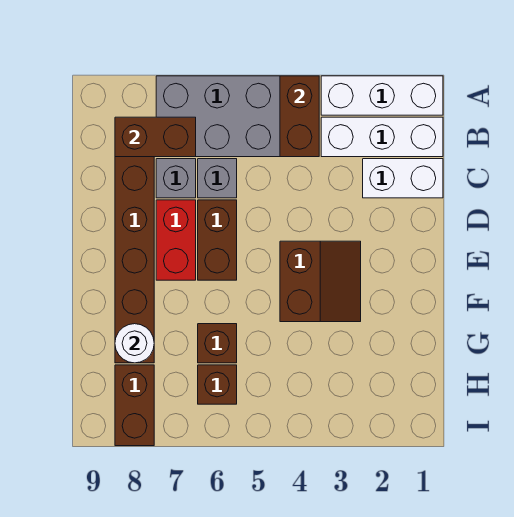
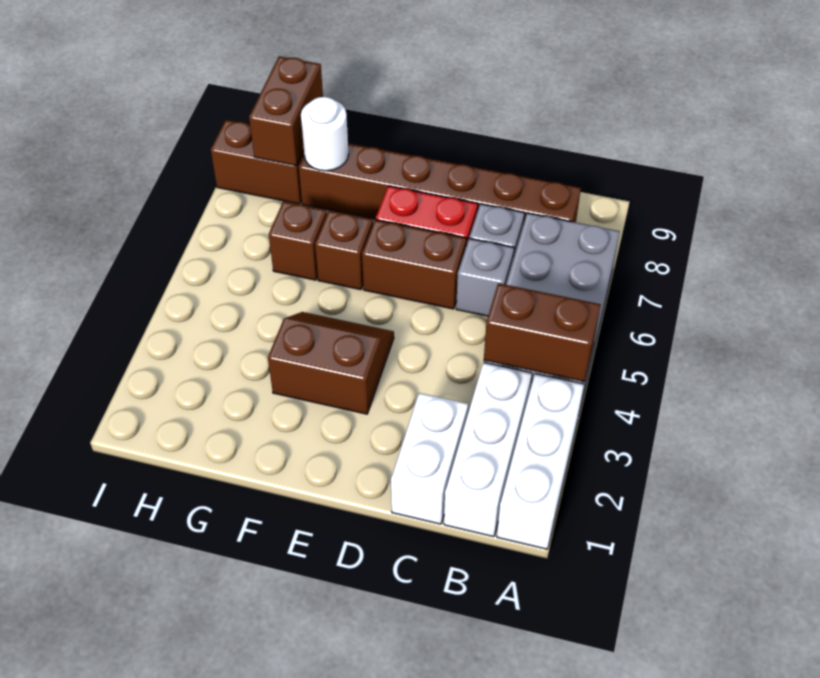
brown 1x2 brick [115,117,196,157] -> brown 1x2 brick moved to [249,56,323,166]
brown 2x2 slope [280,241,361,322] -> brown 2x2 slope turned to [268,312,394,414]
brown 1x1 brick [198,365,237,404] -> brown 1x1 brick moved to [315,210,373,290]

